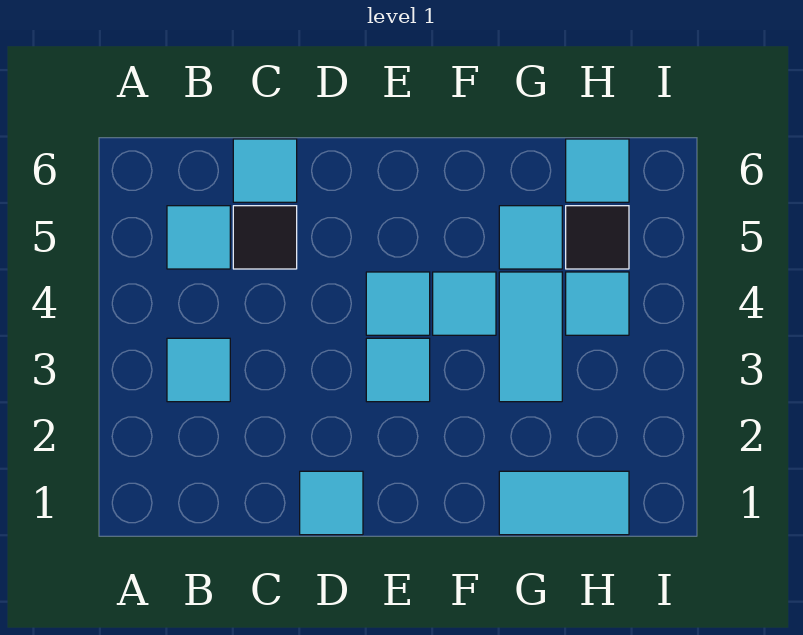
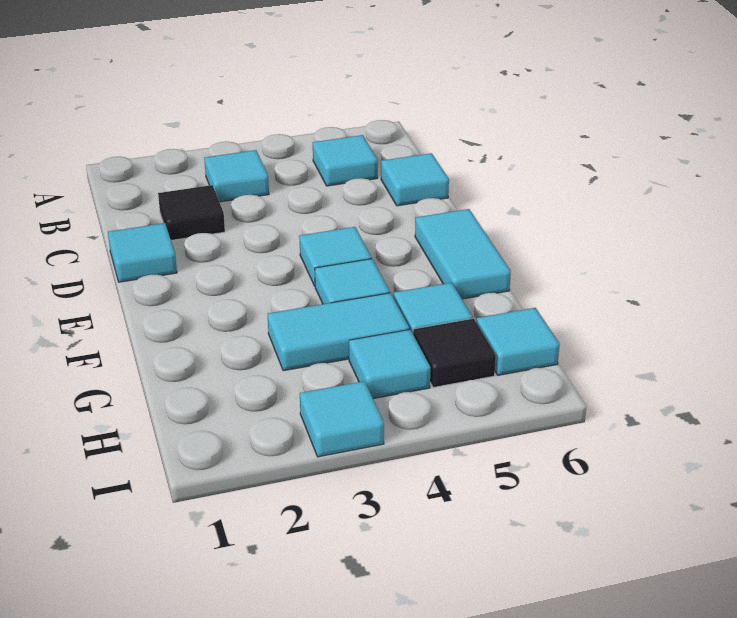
black 1x1 tile [233,206,297,269] -> black 1x1 tile moved to [158,185,225,240]
cyan 1x1 tile [366,338,430,402] -> cyan 1x1 tile moved to [300,381,384,457]
cyan 1x2 tile [499,471,629,535] -> cyan 1x2 tile moved to [415,209,511,299]

